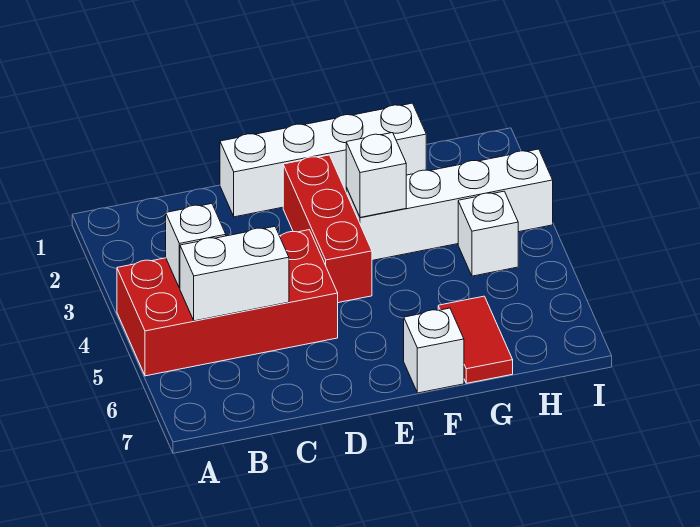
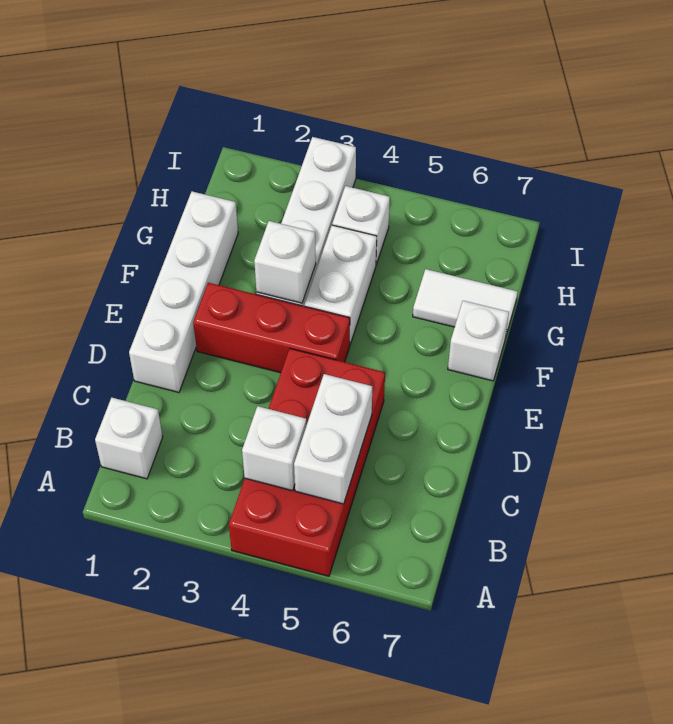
none -> white 1x1 brick [95,397,163,479]
none -> white 1x2 brick [305,225,377,344]
red 1x2 tile [438,296,513,383] -> white 1x2 tile [413,269,517,338]

